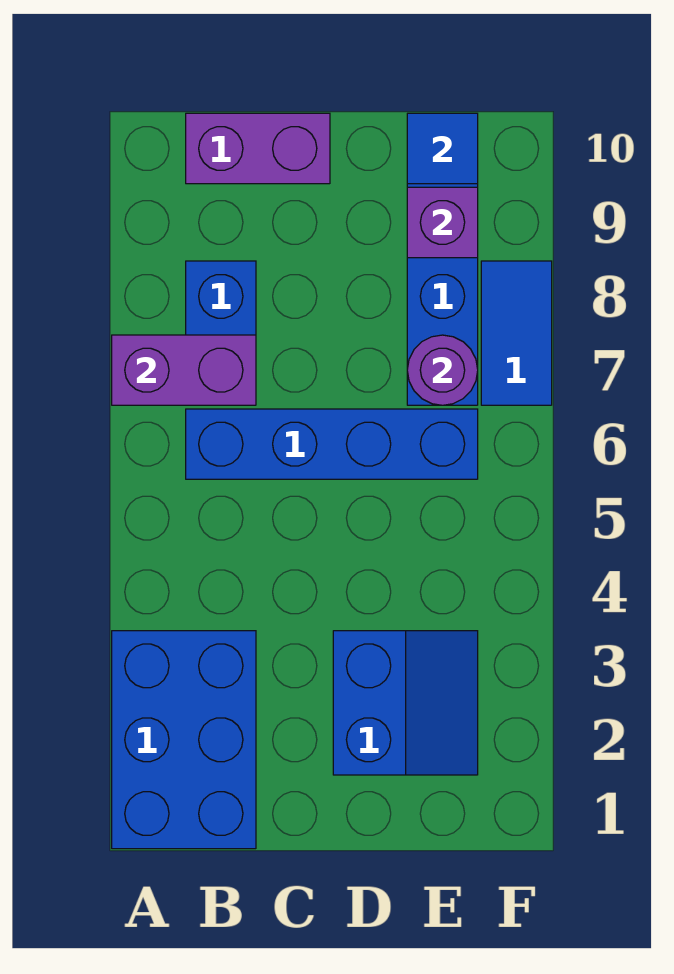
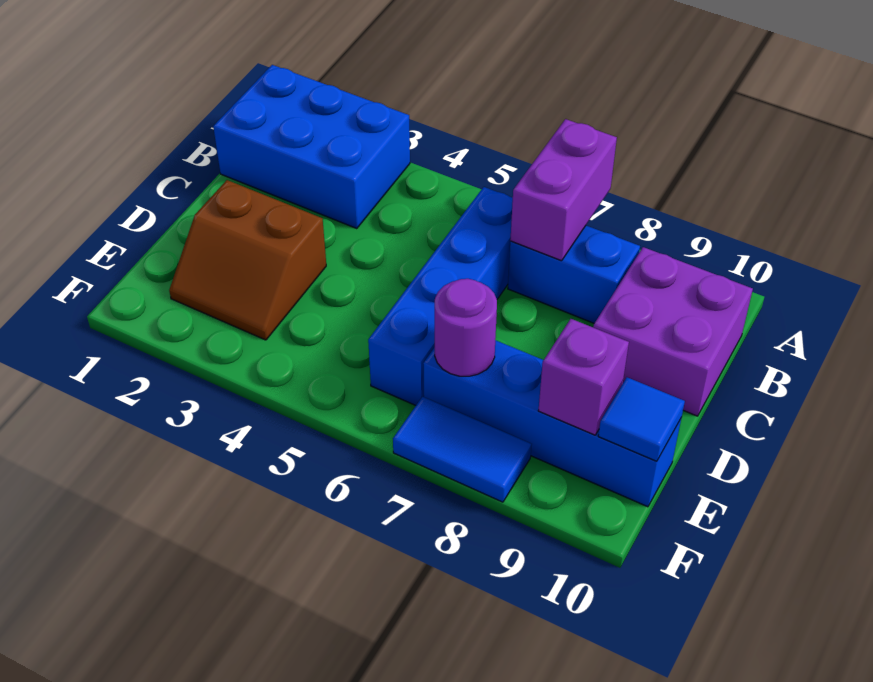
purple 1x2 brick [186,113,330,184] -> purple 2x2 brick [593,247,753,416]
blue 2x2 slope [333,631,478,775] -> brown 2x2 slope [169,180,326,340]

